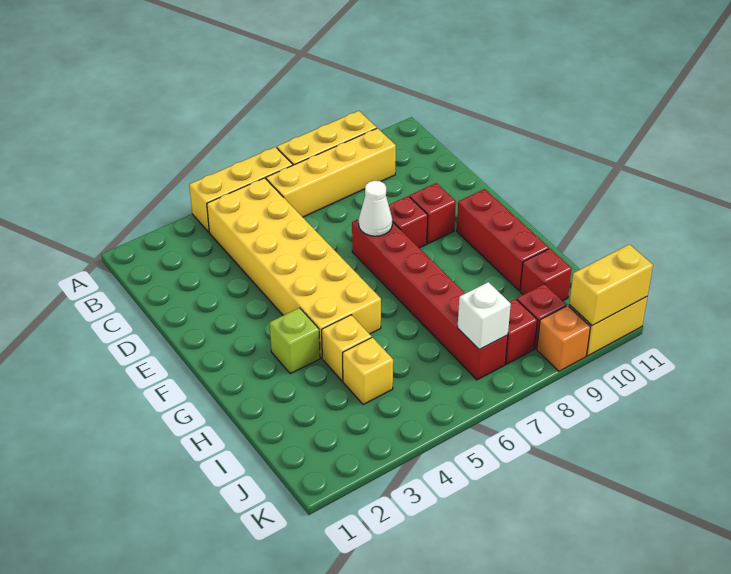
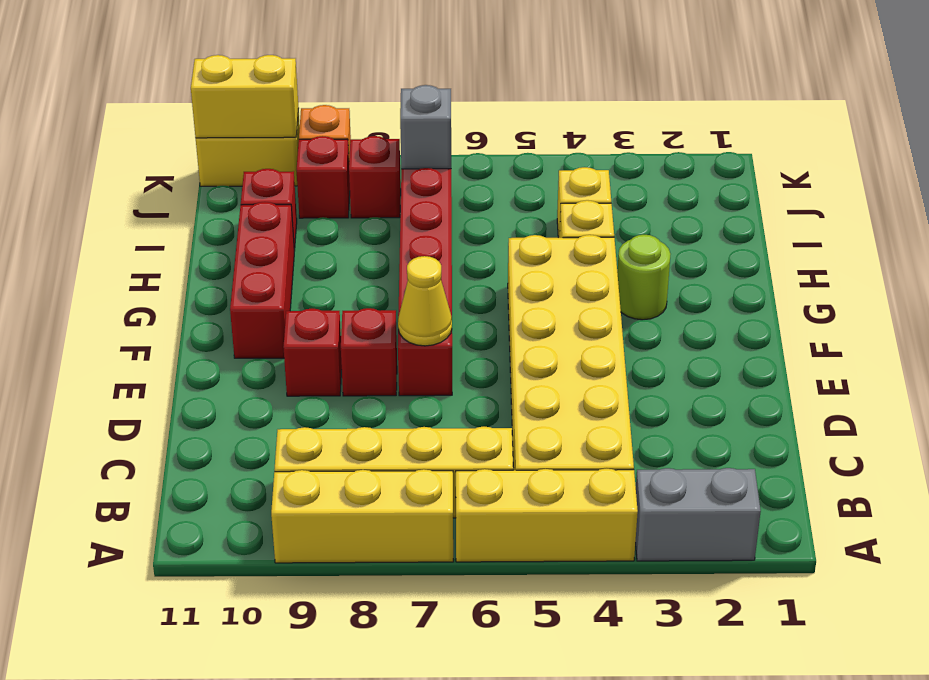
none -> grey 1x2 brick [635,468,761,561]
white 1x1 cone [359,181,392,236] -> yellow 1x1 cone [398,256,452,346]
lime 1x1 brick [270,308,320,374] -> lime 1x1 round brick [617,235,670,320]
white 1x1 brick [458,282,511,350] -> grey 1x1 brick [400,85,451,169]

